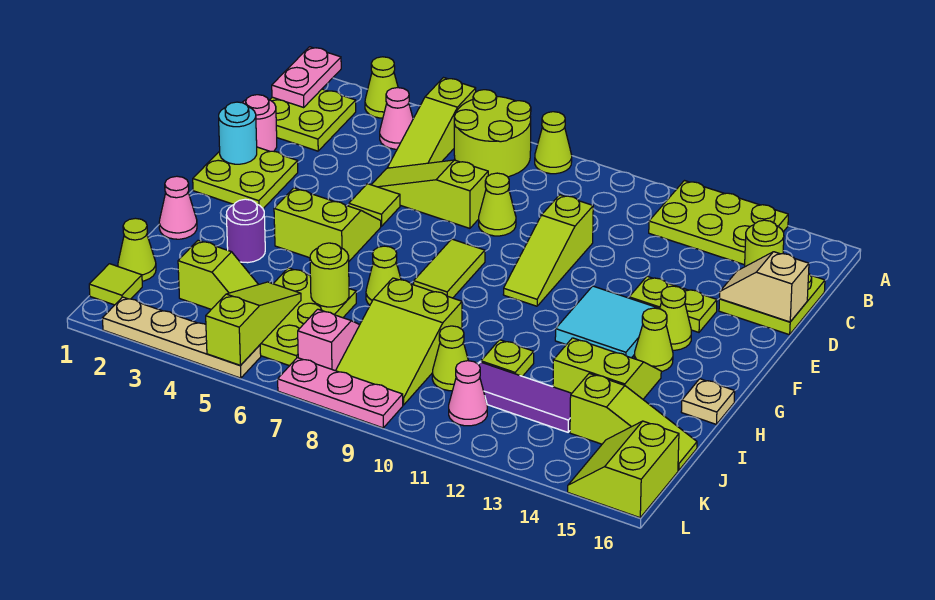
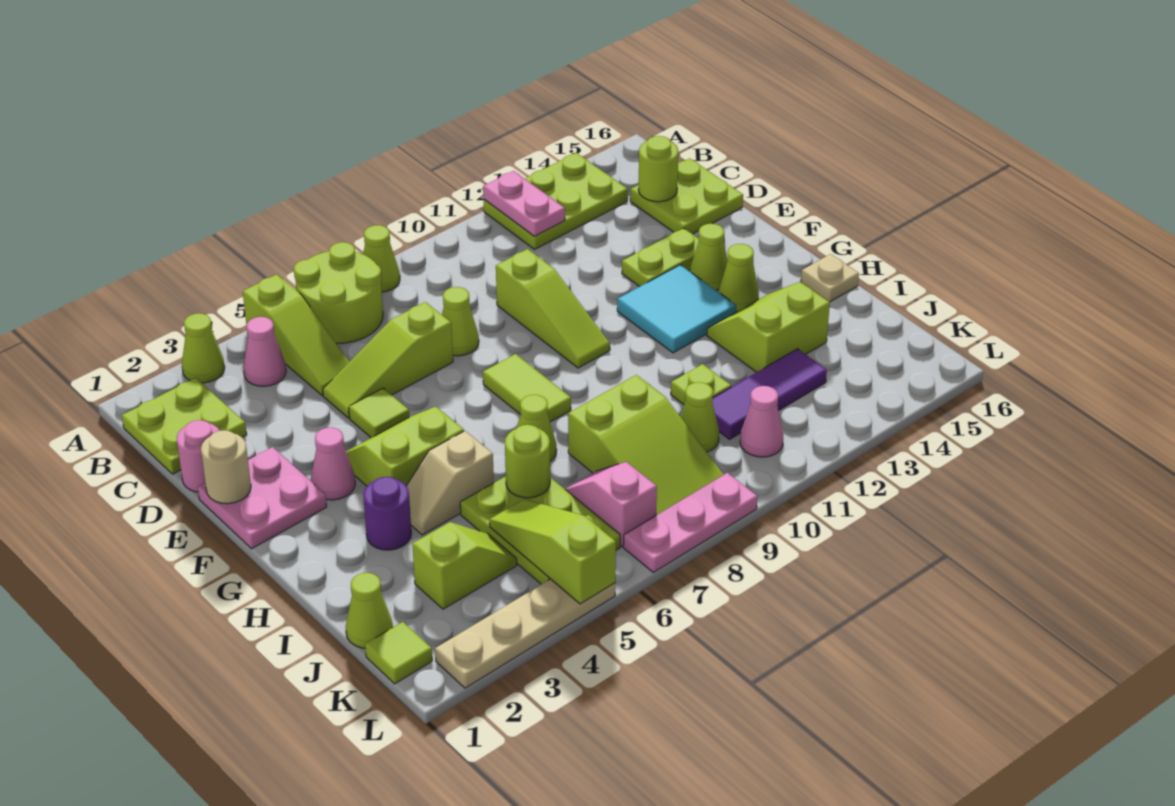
pink 1x2 plate [272,47,341,107] -> pink 1x2 plate moved to [483,171,565,236]
tan 1x2 slope [720,252,809,322] -> tan 1x2 slope moved to [407,431,494,535]
lime 2x2 plate [193,147,298,209] -> pink 2x2 plate [198,447,327,549]
cyan 1x1 round brick [219,102,257,164] -> tan 1x1 round brick [201,430,251,504]
pink 1x1 cone [159,176,197,239] -> pink 1x1 cone moved to [311,428,355,500]
lime 1x3 slope [570,373,697,471] -> none
lime 2x2 slope [568,421,679,518] -> none

